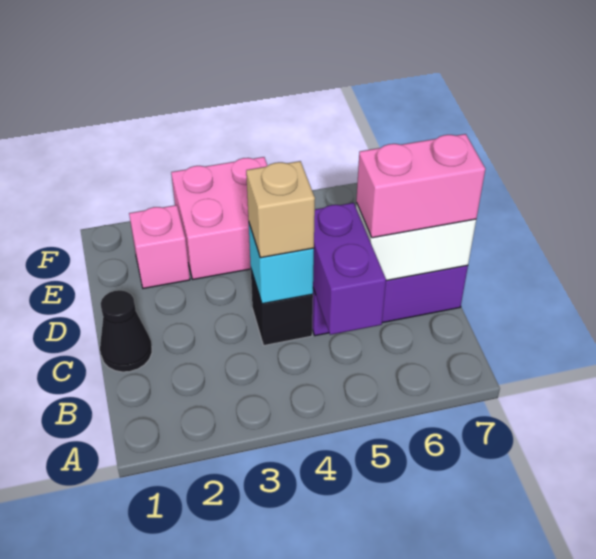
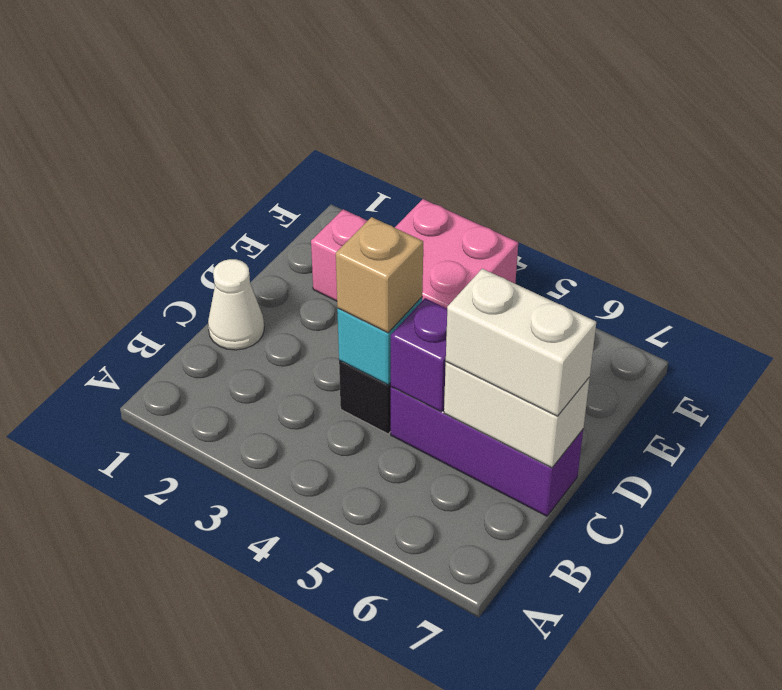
purple 1x2 brick [313,203,386,335] -> purple 1x1 brick [391,298,447,412]
black 1x1 cone [100,290,152,372] -> white 1x1 cone [208,259,264,350]
pink 1x2 brick [356,134,485,238] -> white 1x2 brick [446,269,596,416]

